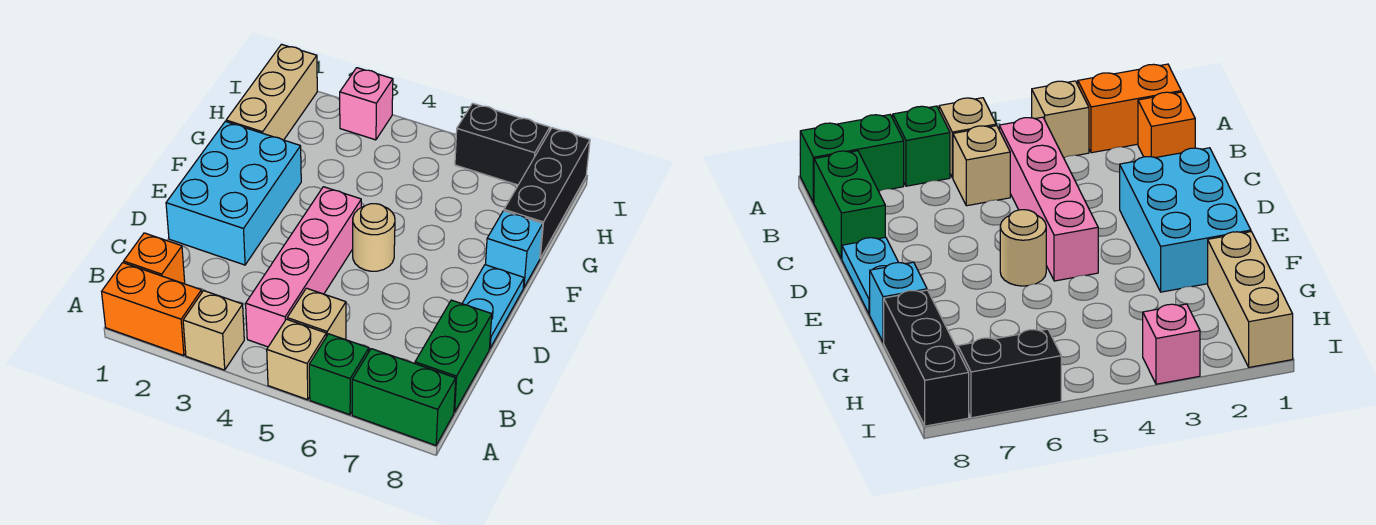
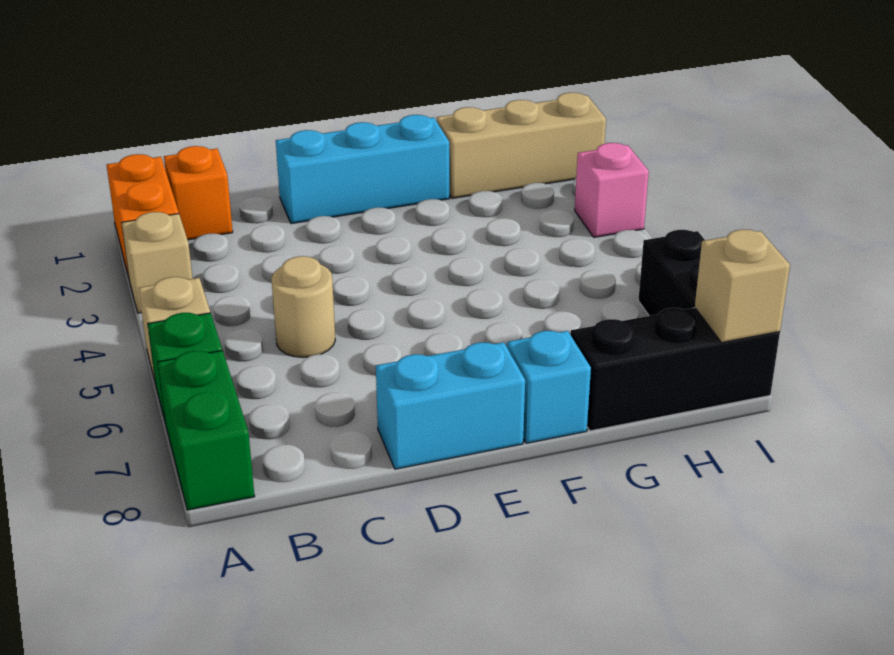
pink 1x4 brick [246,187,361,347] -> none
tan 1x1 brick [287,288,346,339] -> tan 1x1 brick moved to [695,229,790,342]
green 1x2 brick [415,300,492,412] -> none
cyan 2x3 brick [166,121,301,265] -> cyan 1x3 brick [276,115,449,224]
cyan 1x2 plate [462,265,524,348] -> cyan 1x2 brick [376,342,525,469]
tan 1x1 round brick [353,204,395,271] -> tan 1x1 round brick moved to [271,256,335,357]

